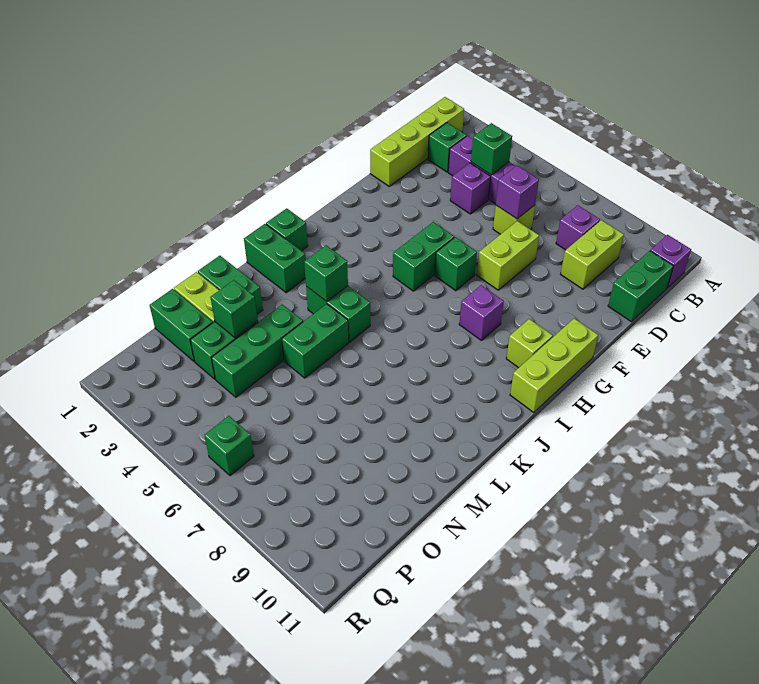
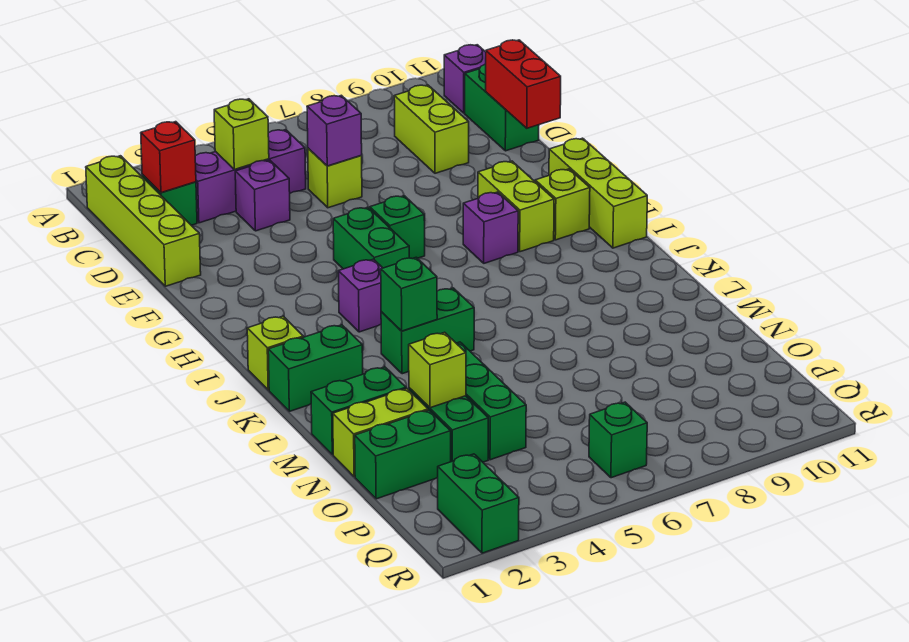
none -> red 1x1 brick [141,122,196,193]
green 1x1 brick [471,123,512,175] -> lime 1x1 brick [214,99,269,169]
purple 1x1 brick [556,205,600,250] -> purple 1x1 brick moved to [338,259,382,332]
none -> red 1x2 brick [486,40,561,128]
lime 1x2 brick [477,221,539,290] -> lime 1x2 brick moved to [478,161,554,252]
green 1x1 brick [266,208,308,251] -> lime 1x1 brick [247,316,303,390]
green 1x2 brick [282,304,349,378] -> green 1x2 brick moved to [438,454,519,553]
green 1x1 brick [210,280,258,338] -> lime 1x1 brick [409,332,466,408]

